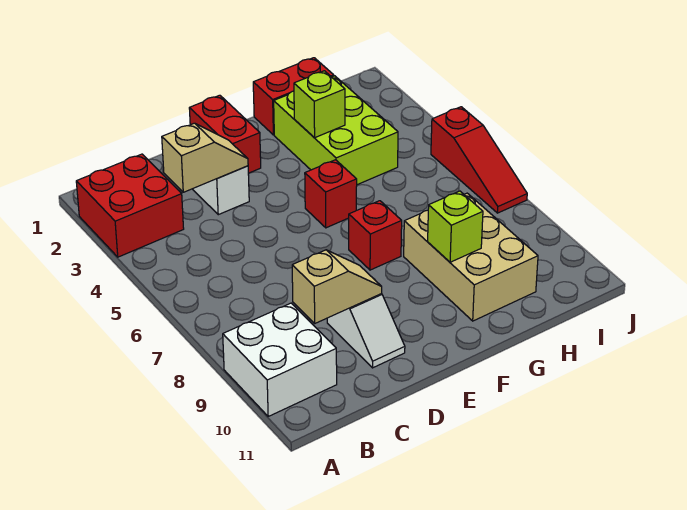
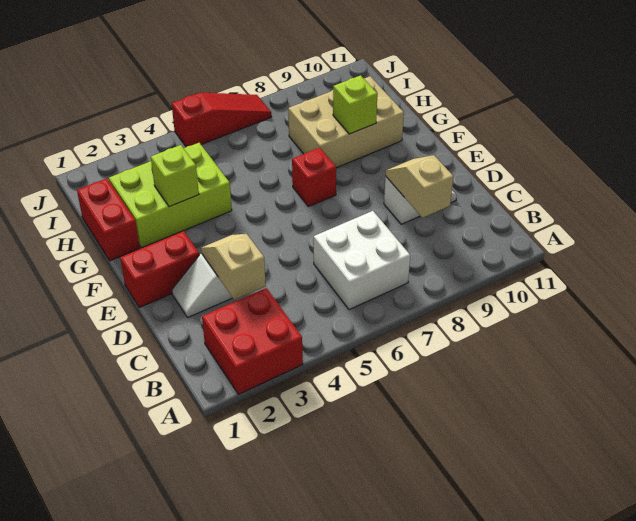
white 2x2 brick [223,303,337,416] -> white 2x2 brick moved to [314,211,410,310]
red 1x1 brick [305,160,357,228] -> none

